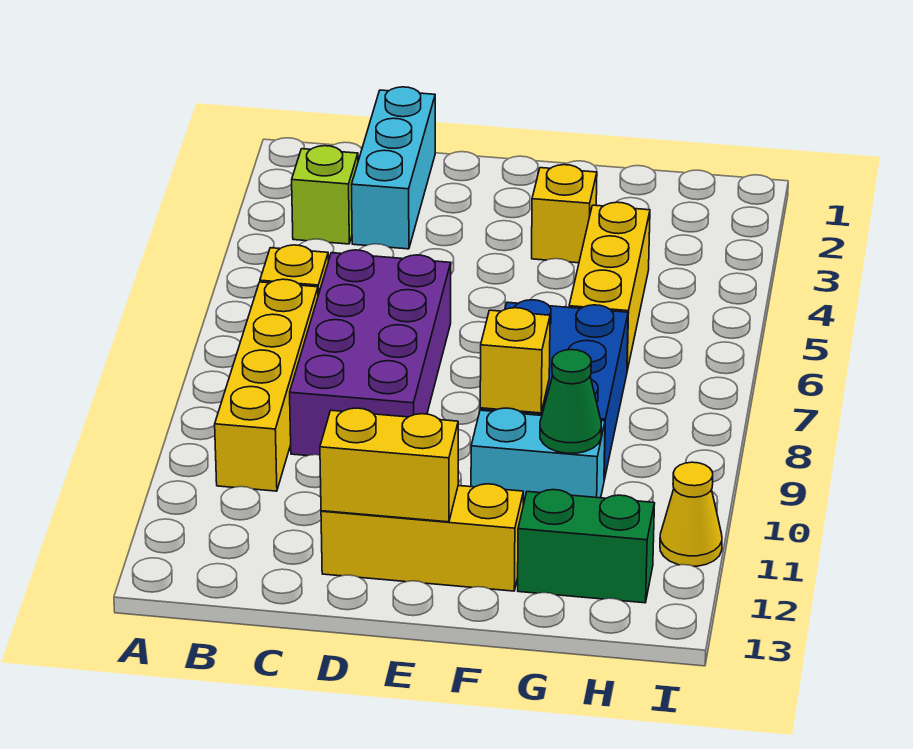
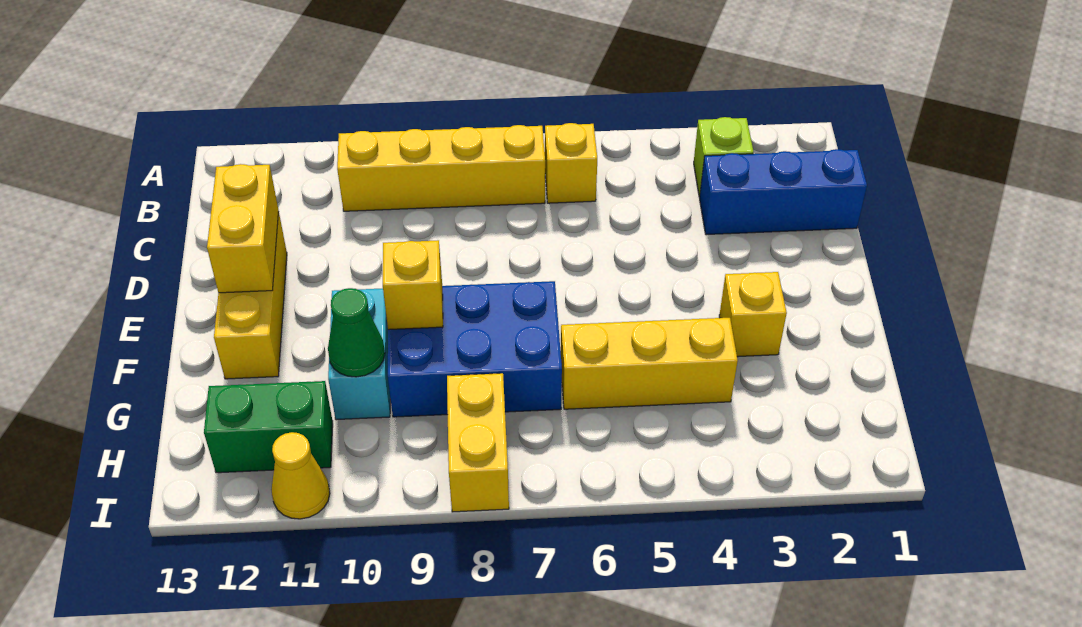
cyan 1x3 brick [351,87,435,249] -> blue 1x3 brick [700,149,867,235]
purple 2x4 brick [290,250,451,456] -> none
green 1x2 brick [518,490,655,603] -> green 1x2 brick turned to [204,381,333,473]
none -> yellow 1x2 brick [447,373,509,512]

